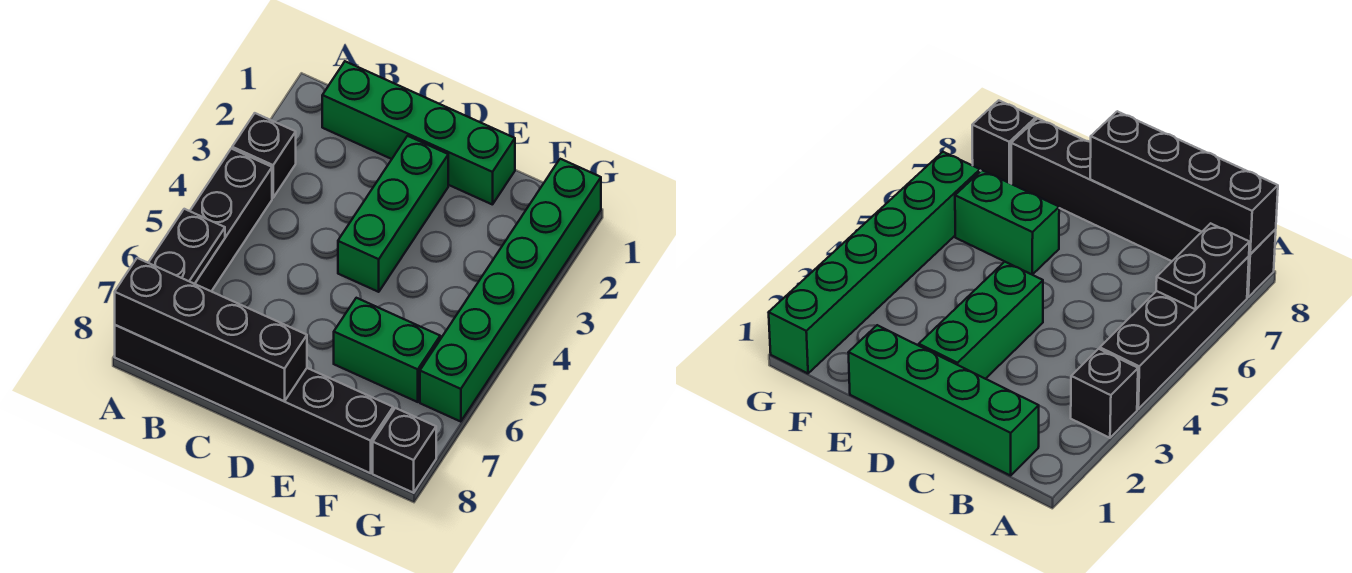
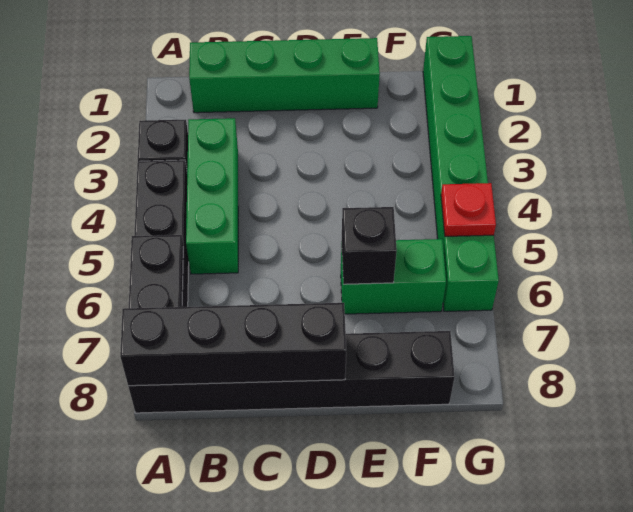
green 1x3 brick [338,136,448,292] -> green 1x3 brick moved to [186,118,238,274]
none -> red 1x1 plate [441,183,496,236]
black 1x1 brick [373,408,436,493] -> black 1x1 brick moved to [342,207,397,284]

